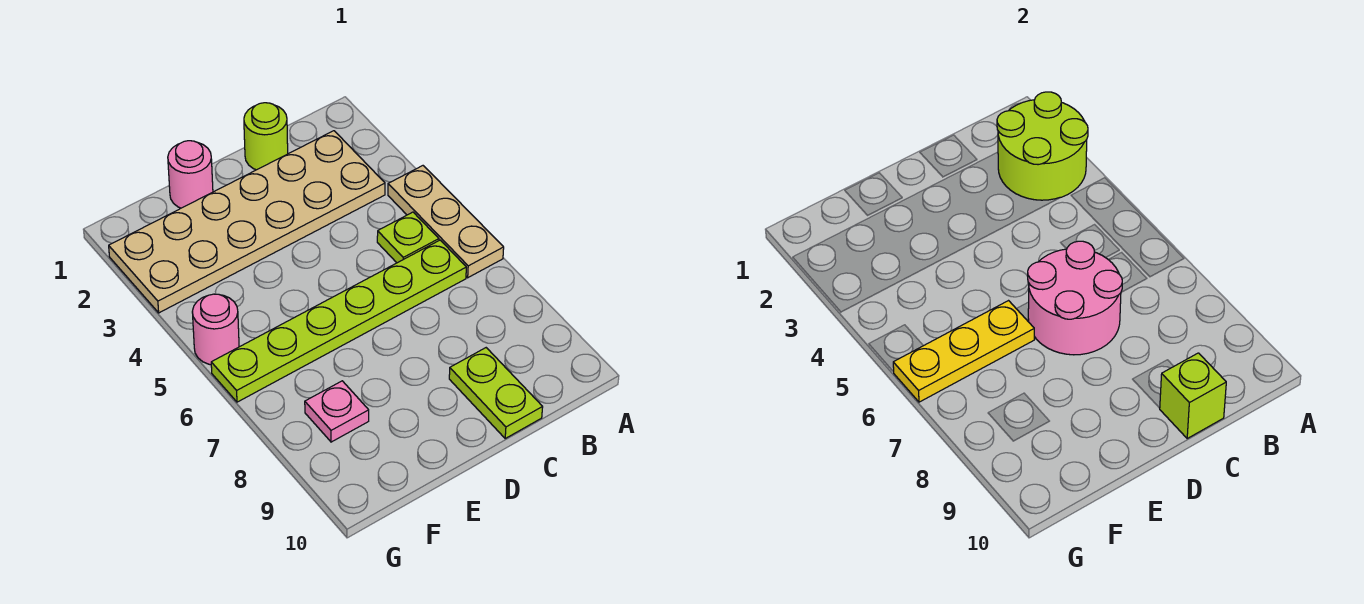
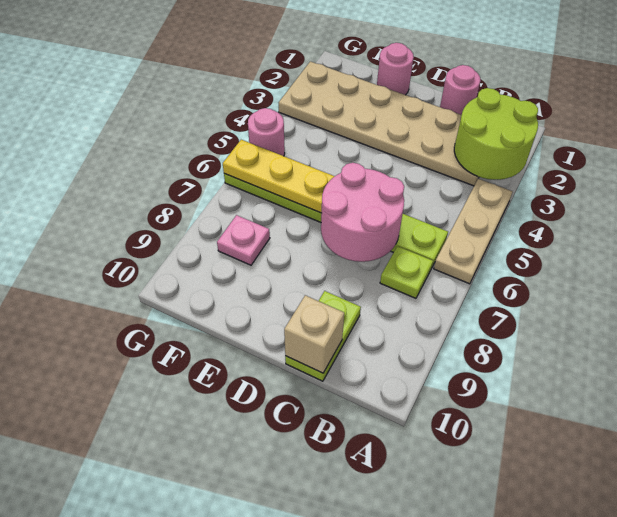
lime 1x1 plate [377,212,439,263] -> lime 1x1 plate moved to [380,246,433,298]
lime 1x1 round brick [244,103,288,170] -> pink 1x1 round brick [440,65,481,115]
lime 1x1 brick [1160,353,1226,438] -> tan 1x1 brick [284,295,344,373]

